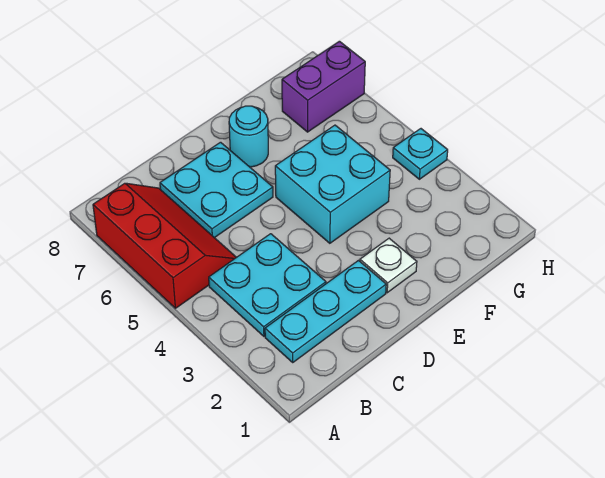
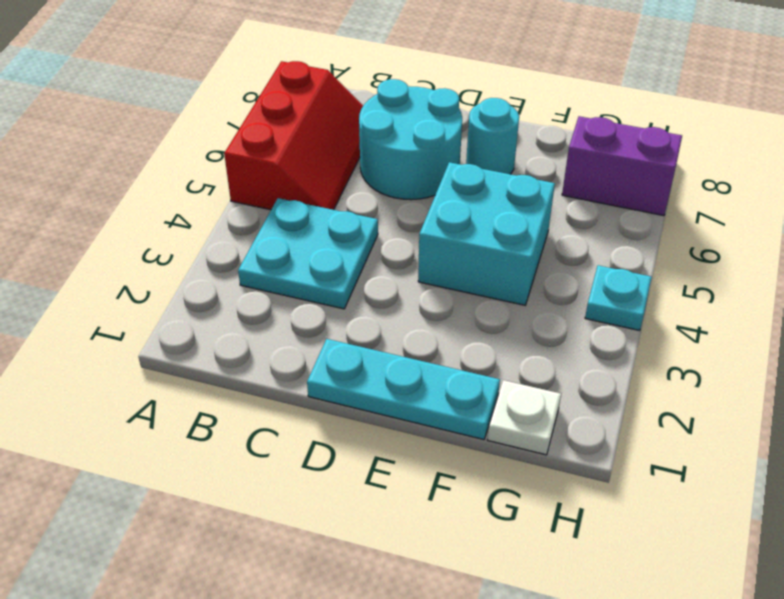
cyan 1x3 plate [265,261,386,362] -> cyan 1x3 plate moved to [307,339,500,440]
cyan 2x2 plate [160,142,273,238] -> cyan 2x2 round brick [359,79,462,200]
white 1x1 plate [360,238,417,293] -> white 1x1 plate moved to [487,380,561,455]

